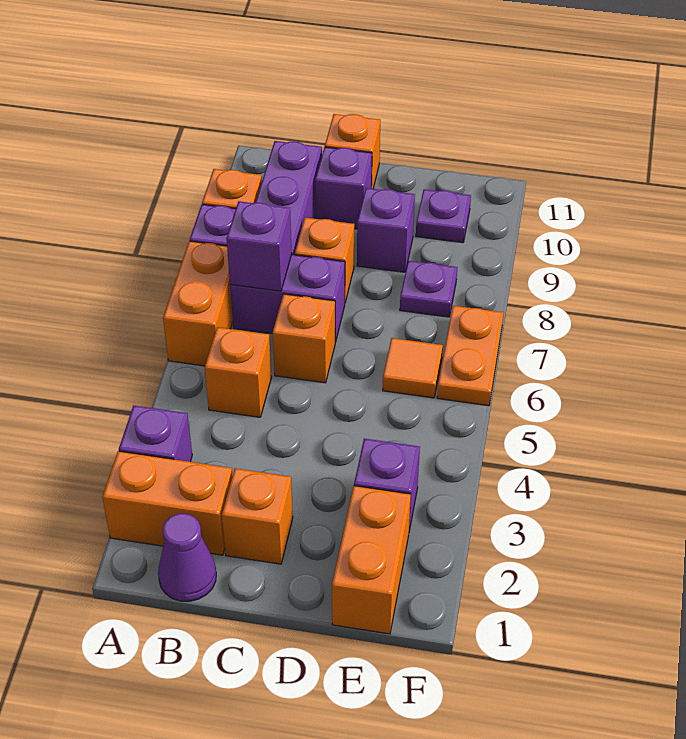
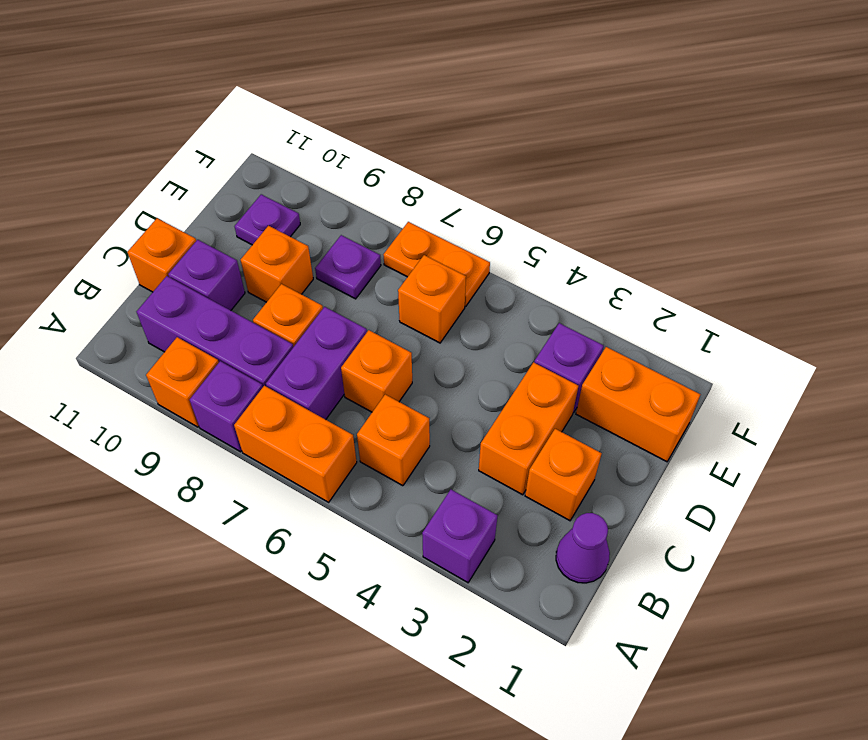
orange 1x2 brick [102,451,233,555] -> orange 1x2 brick moved to [479,362,578,495]
purple 1x1 brick [226,201,292,291] -> none
purple 1x1 brick [357,188,415,272] -> orange 1x1 brick [241,226,313,302]
orange 1x1 tile [383,338,443,398] -> orange 1x1 brick [398,255,466,343]

